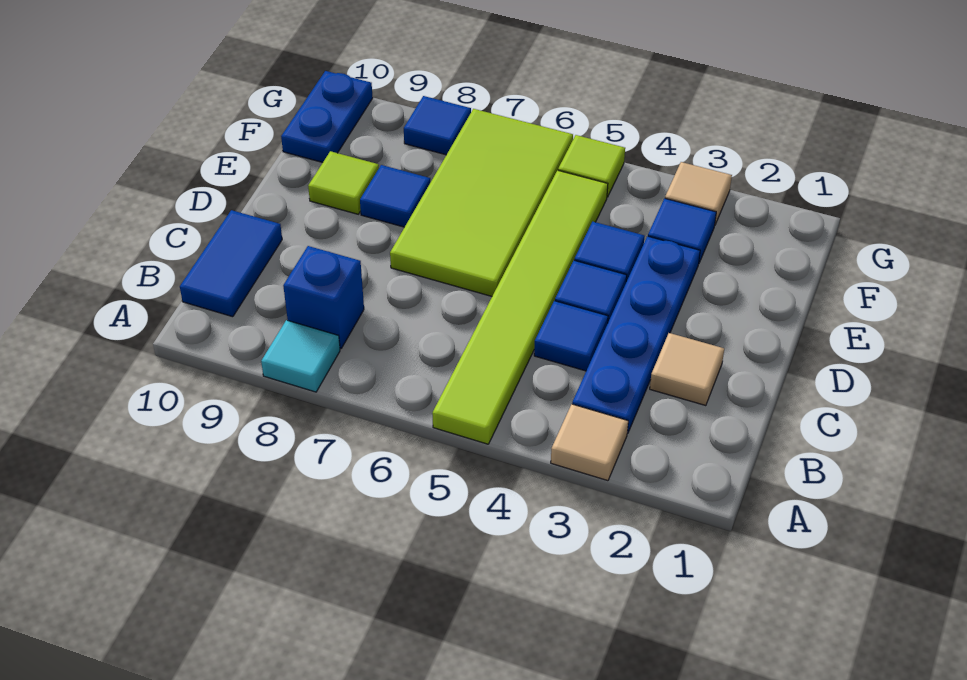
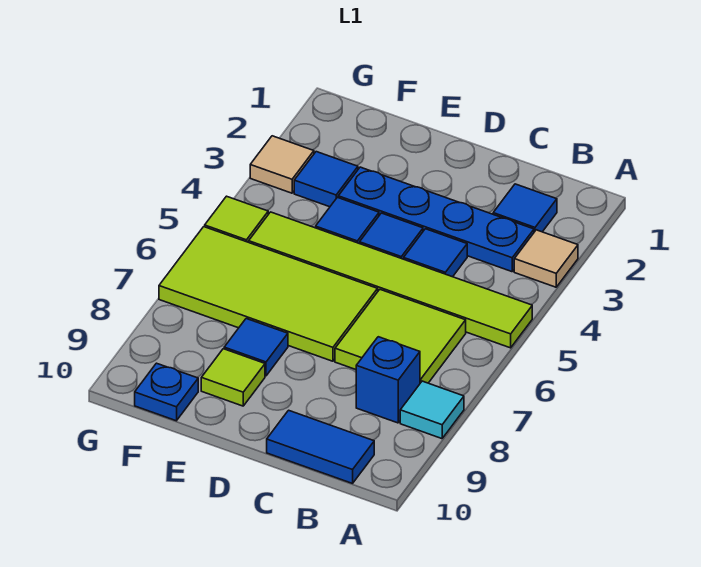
none -> lime 2x2 tile [335,290,466,383]
tan 1x1 tile [650,333,724,406] -> none
blue 1x2 plate [281,71,373,162] -> blue 1x1 plate [135,363,198,421]
blue 1x1 tile [404,96,471,155] -> blue 1x1 tile moved to [493,184,557,232]

